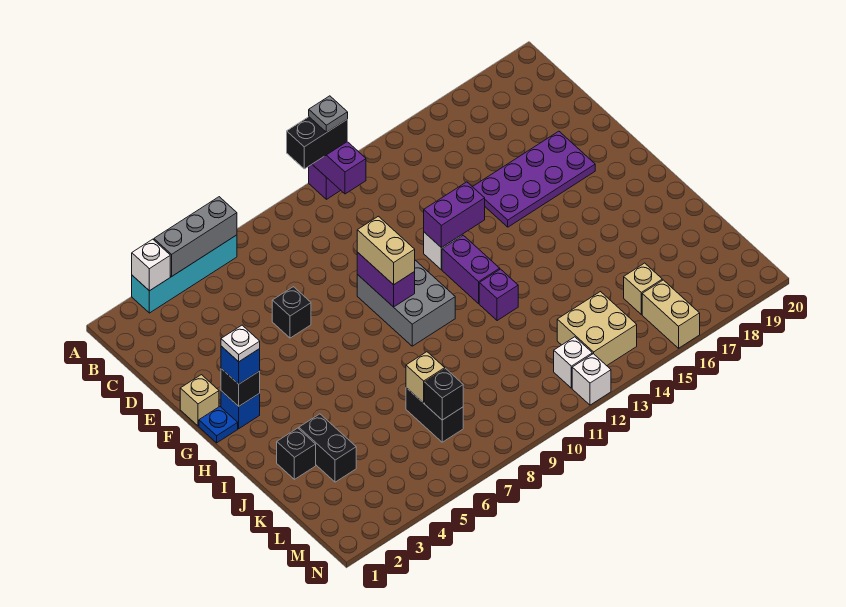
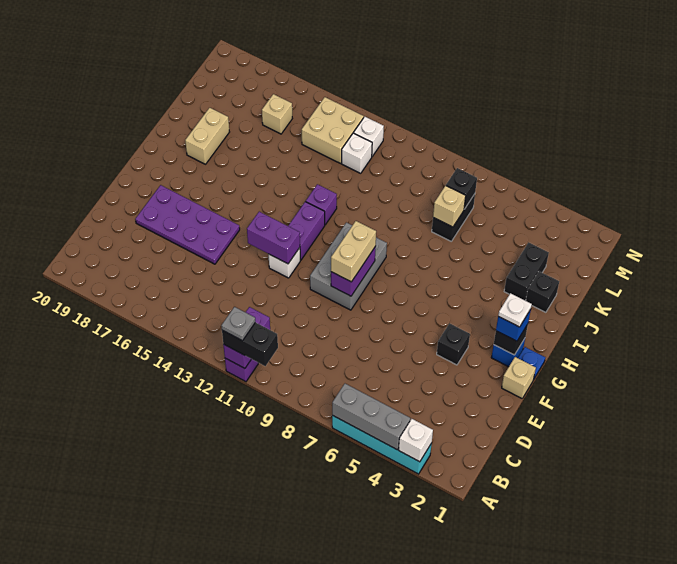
black 1x1 brick [272,287,311,338] -> black 1x1 brick moved to [437,323,470,365]
tan 1x2 brick [642,280,700,348] -> tan 1x2 brick moved to [185,108,229,164]
white 1x1 brick [572,354,611,405] -> white 1x1 brick moved to [342,133,372,173]

